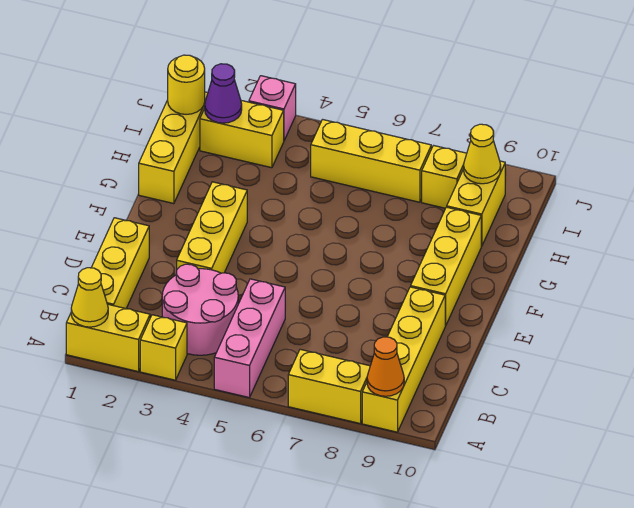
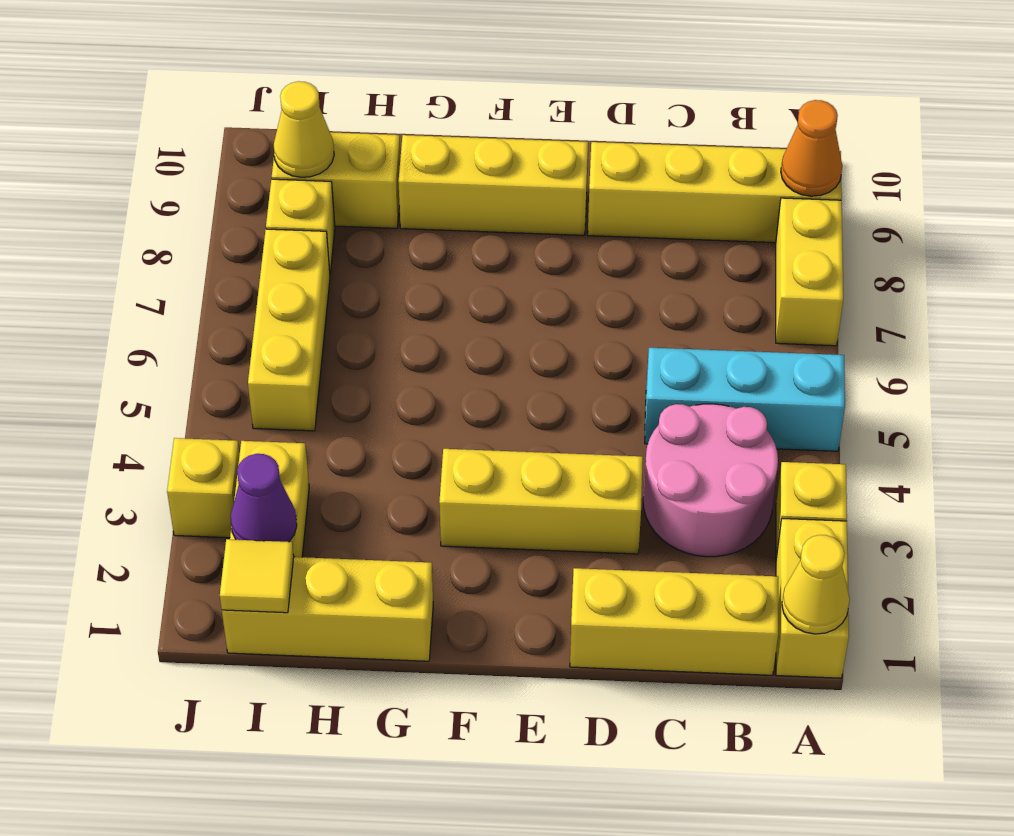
pink 1x3 brick [214,279,285,398] -> cyan 1x3 brick [645,348,845,451]
yellow 1x1 round brick [168,55,205,114] -> yellow 1x1 tile [220,539,294,613]
pink 1x1 brick [249,76,296,140] -> yellow 1x1 brick [167,438,240,538]

